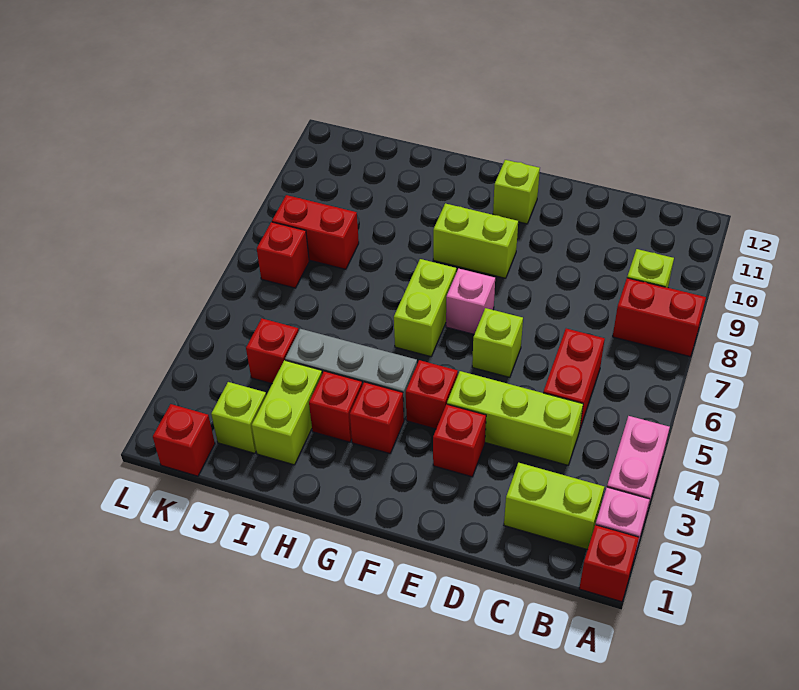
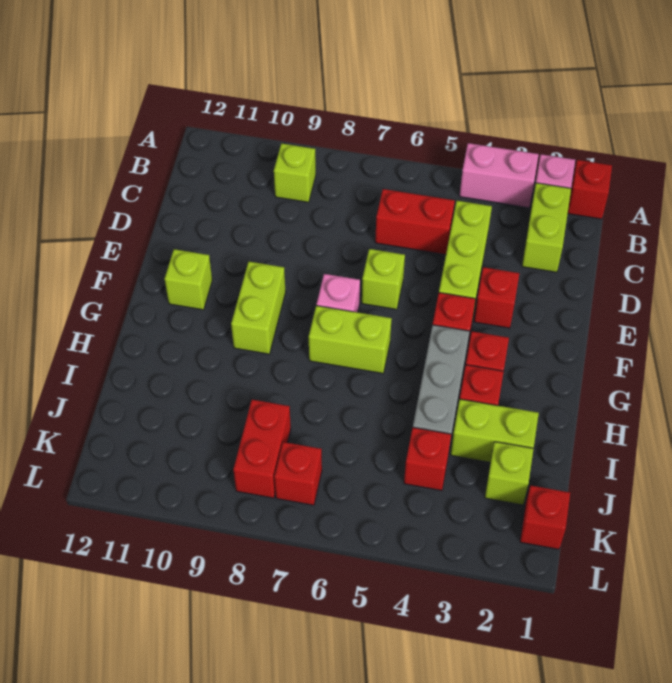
red 1x2 brick [613,278,706,357] -> none

